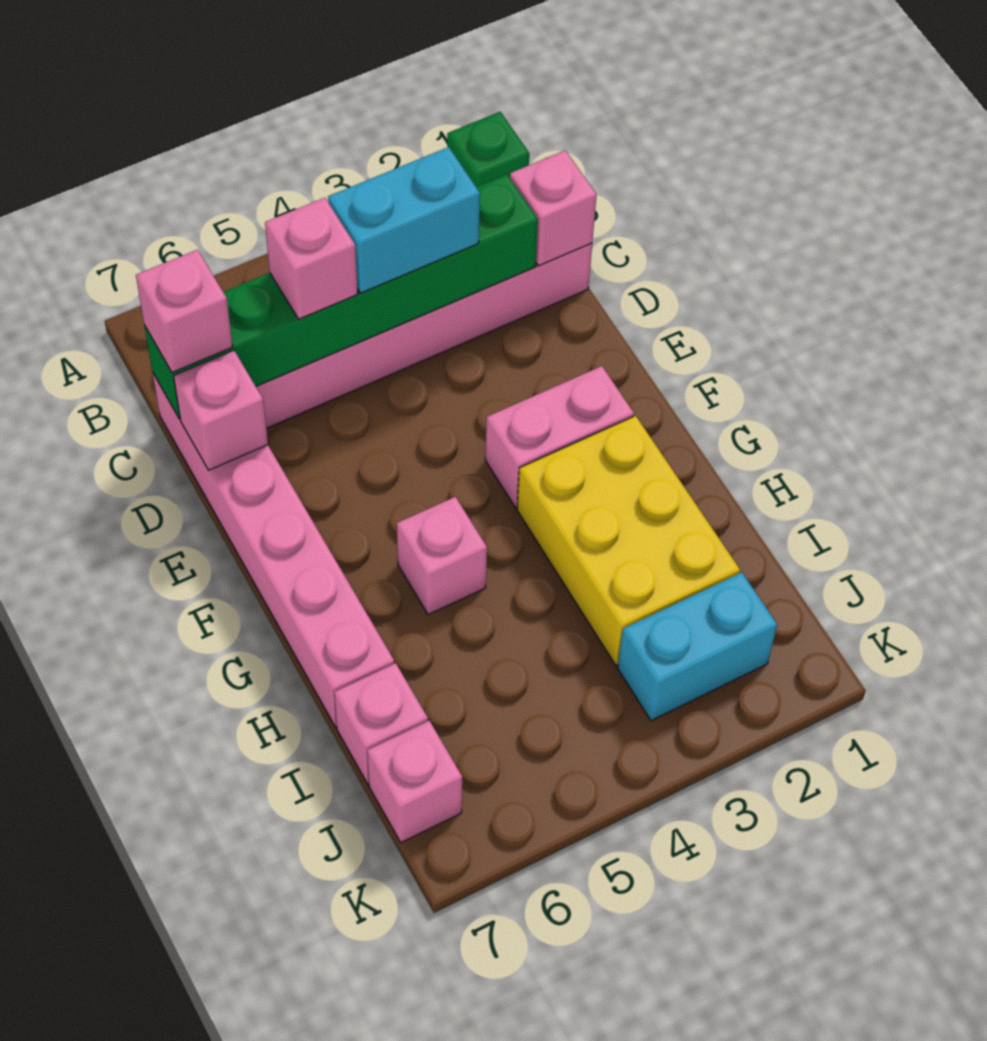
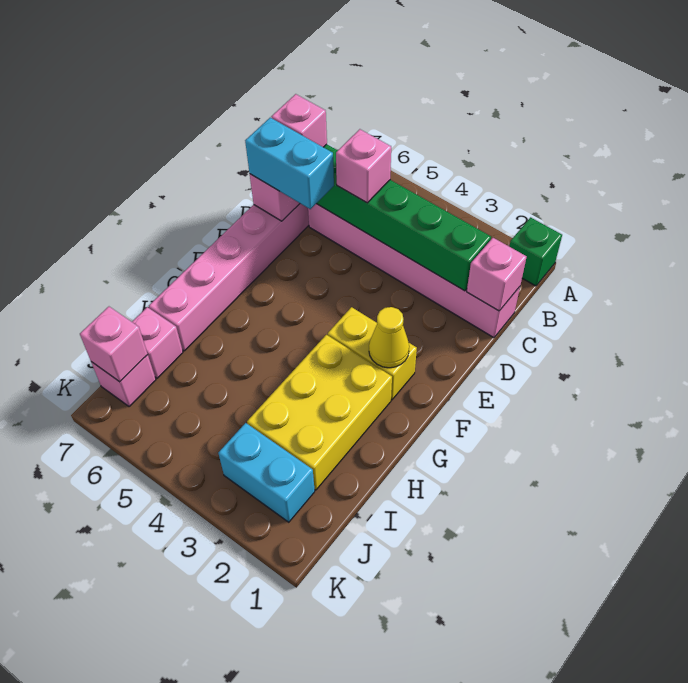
cyan 1x2 brick [328,147,480,293] -> cyan 1x2 brick moved to [245,118,334,209]
pink 1x2 brick [485,366,634,507] -> yellow 1x2 brick [328,307,417,400]
none -> yellow 1x1 cone [369,307,409,368]
pink 1x1 brick [397,497,487,615] -> pink 1x1 brick moved to [80,307,148,382]

